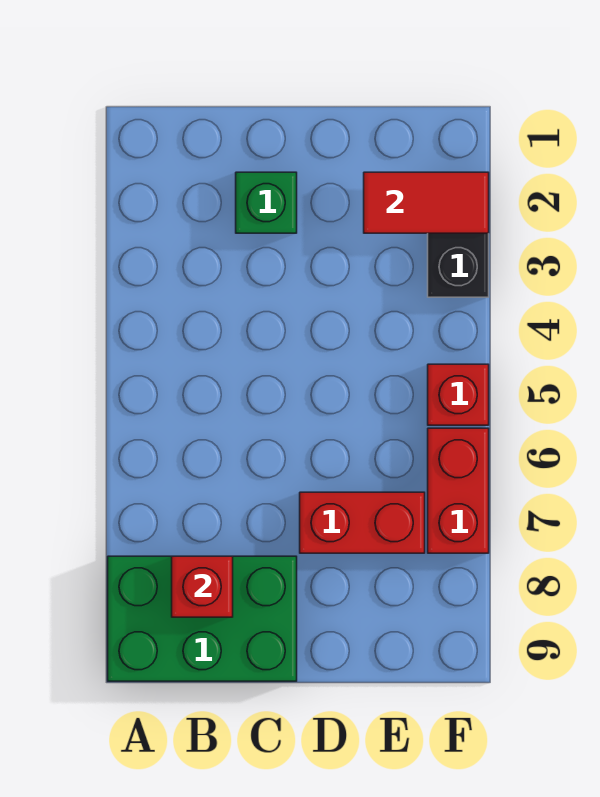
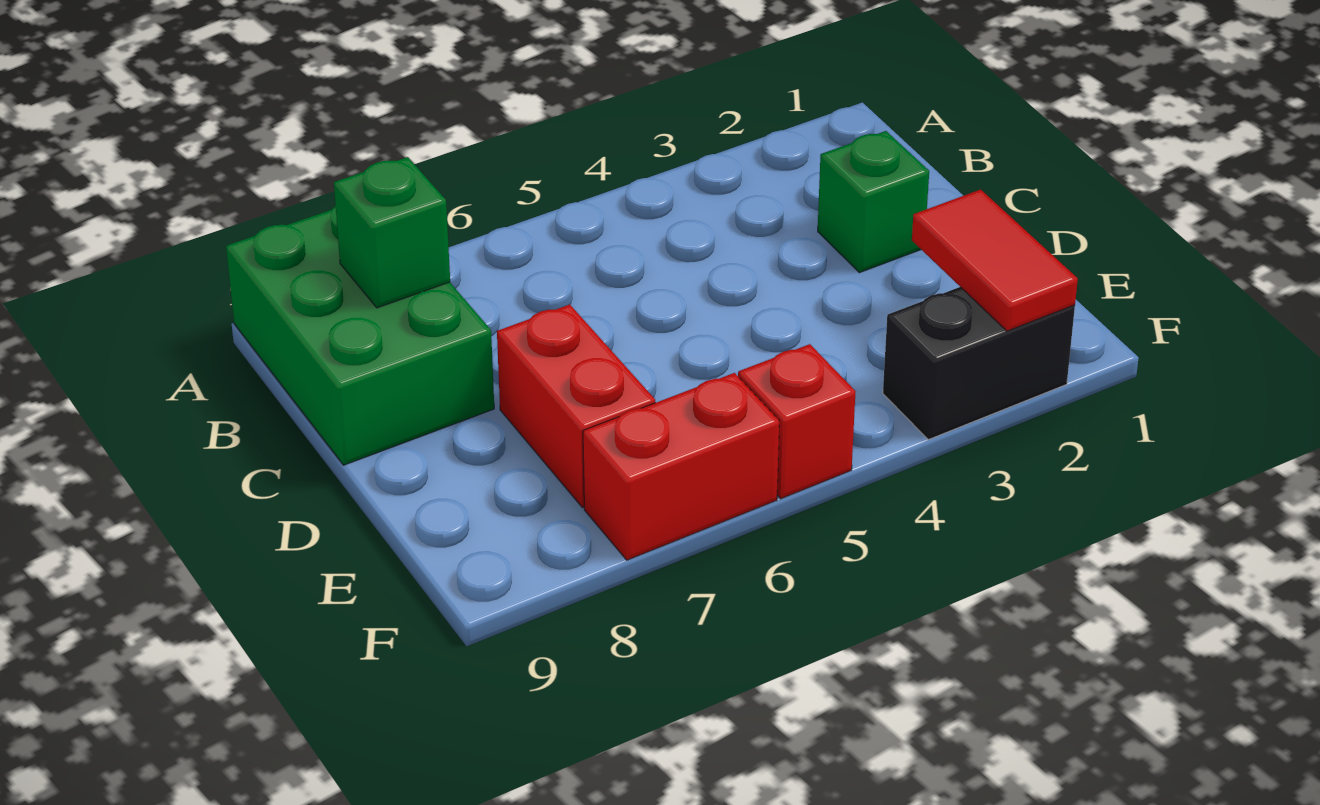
red 1x1 brick [172,556,233,617] -> green 1x1 brick [334,157,450,308]

